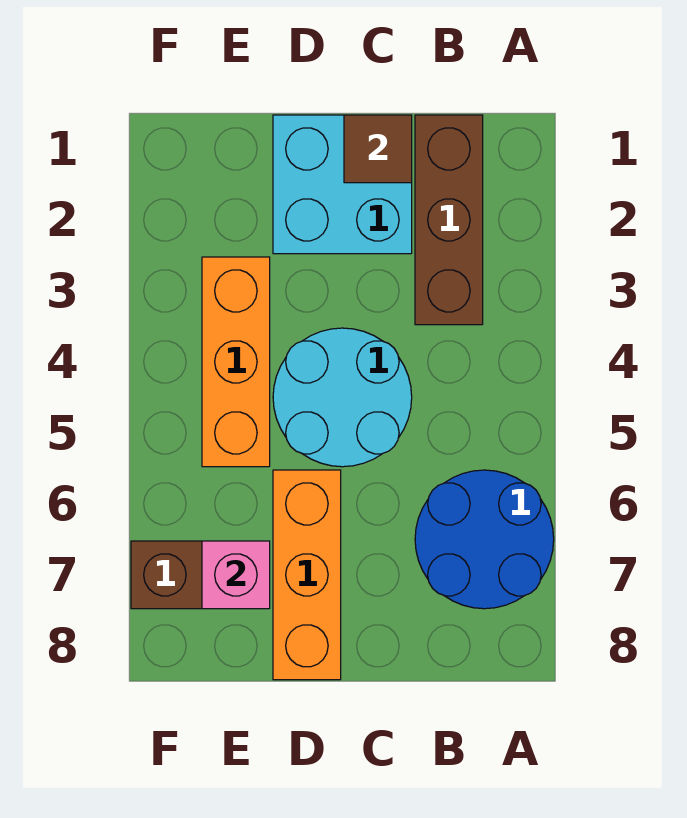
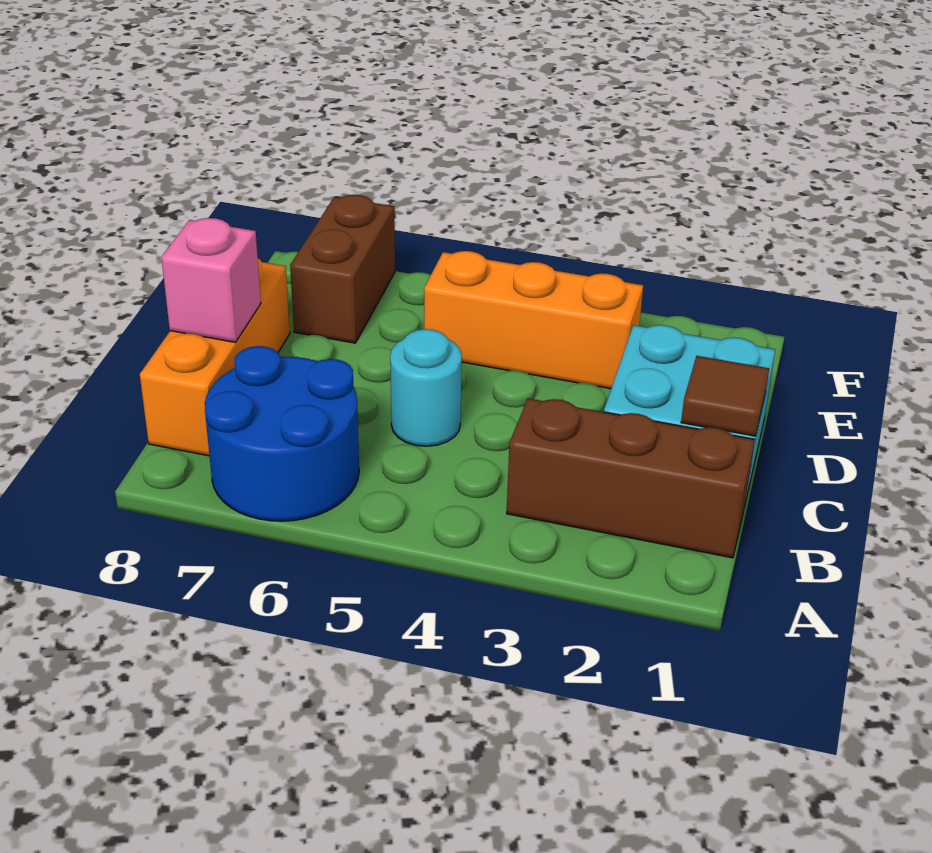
cyan 2x2 round brick [273,328,412,467] -> cyan 1x1 round brick [390,329,462,446]
orange 1x3 brick [273,470,341,680] -> orange 1x3 brick turned to [140,259,290,456]
pink 1x1 brick [202,541,270,609] -> pink 1x1 brick moved to [161,218,261,342]

